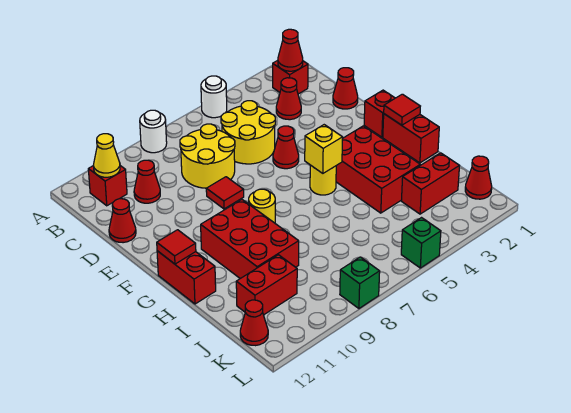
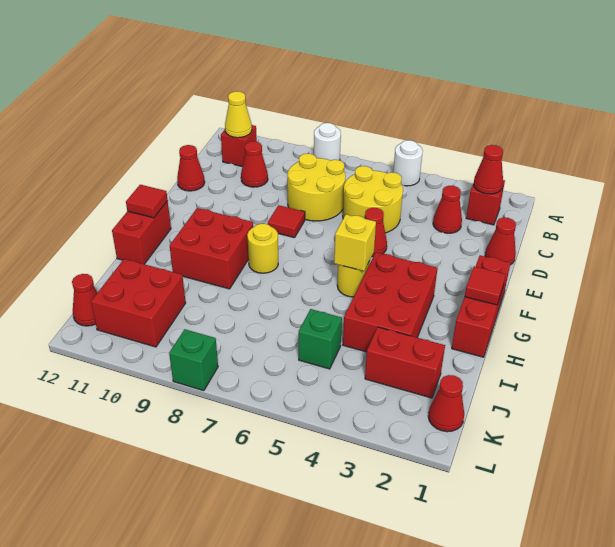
red 2x3 brick [201,200,299,279] -> red 2x2 brick [170,208,253,289]
red 1x2 brick [236,255,297,315] -> red 2x2 brick [91,259,186,347]
green 1x1 brick [401,218,441,268] -> green 1x1 brick moved to [299,309,342,369]

